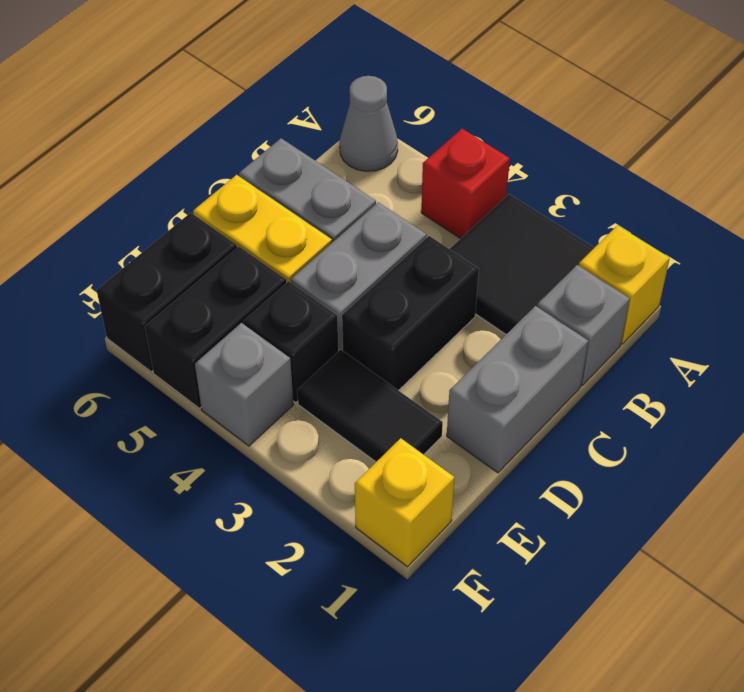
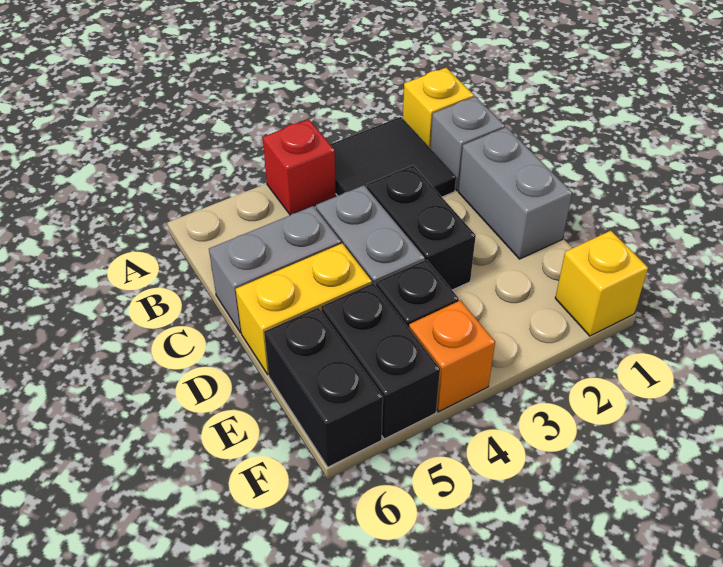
grey 1x1 cone [340,76,398,171] -> none
black 1x2 tile [297,350,443,462] -> none
grey 1x1 brick [195,323,294,446] -> orange 1x1 brick [409,300,495,412]

